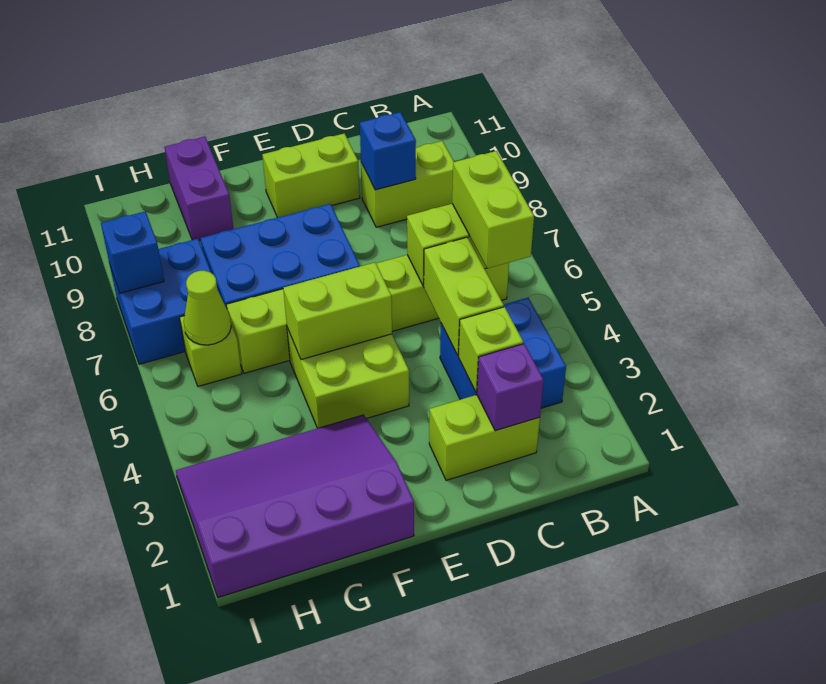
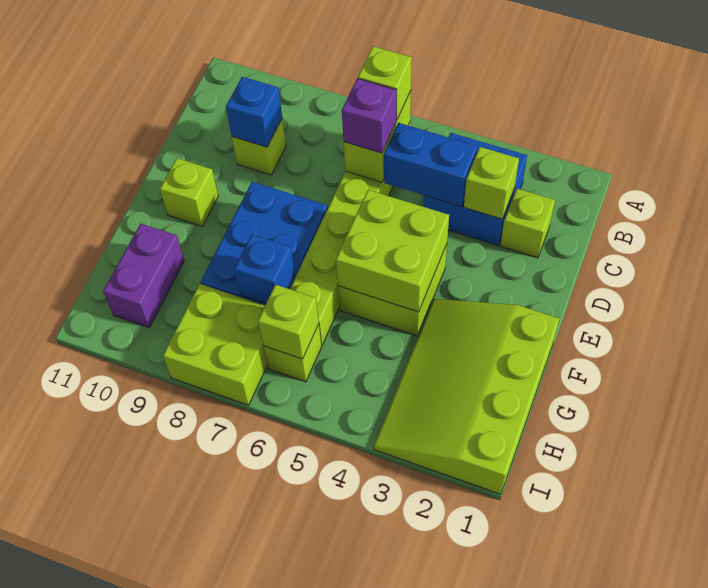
lime 1x2 brick [452,151,534,268] -> lime 1x1 brick [358,46,412,120]
lime 1x2 brick [361,141,454,227] -> lime 1x1 brick [232,119,286,175]
lime 1x2 brick [429,395,540,480] -> lime 1x1 brick [500,189,555,258]
purple 1x1 brick [477,344,544,431] -> purple 1x1 brick moved to [342,78,396,153]
lime 1x2 brick [424,237,504,356] -> blue 1x2 brick [384,123,478,207]
lime 1x2 brick [262,133,360,218] -> lime 1x1 brick [160,158,218,226]
lime 1x2 brick [283,263,392,360] -> lime 2x2 brick [336,190,449,312]
purple 3x4 slope [176,415,414,597] -> lime 3x4 slope [374,299,559,494]
purple 1x2 brick [165,137,234,240] -> purple 1x2 brick turned to [103,224,184,328]
lime 1x1 cone [184,271,231,345] -> lime 1x1 brick [258,285,319,359]
blue 2x2 brick [110,239,219,364] -> lime 2x2 brick [163,284,267,405]
blue 1x1 brick [101,211,164,293] -> blue 1x1 brick moved to [234,234,295,304]

